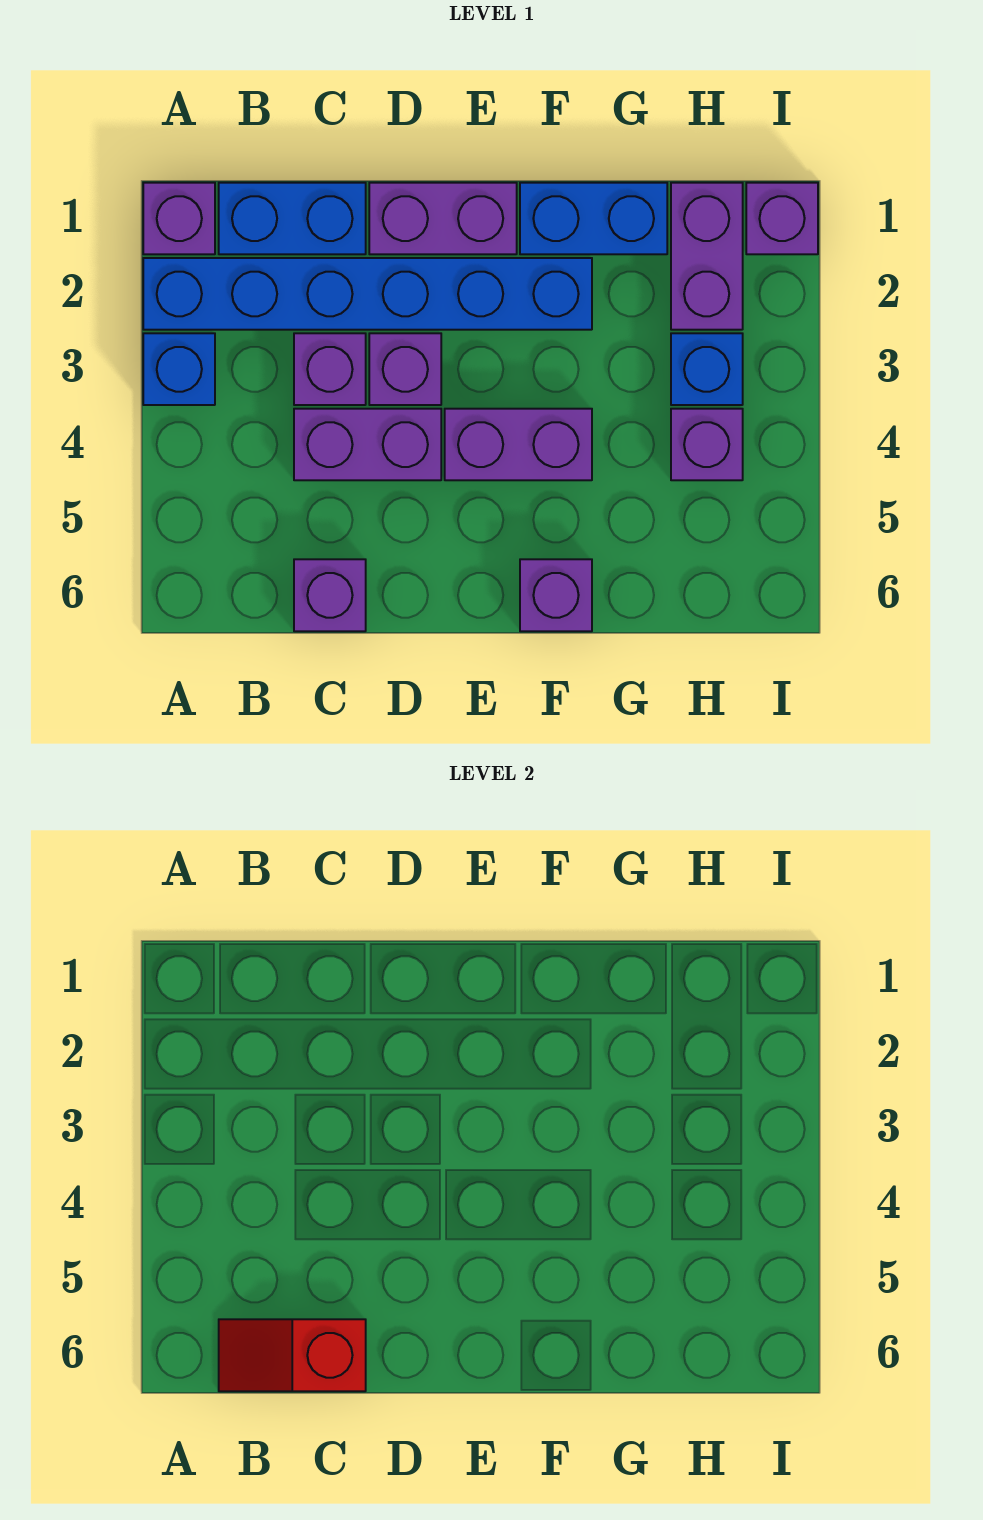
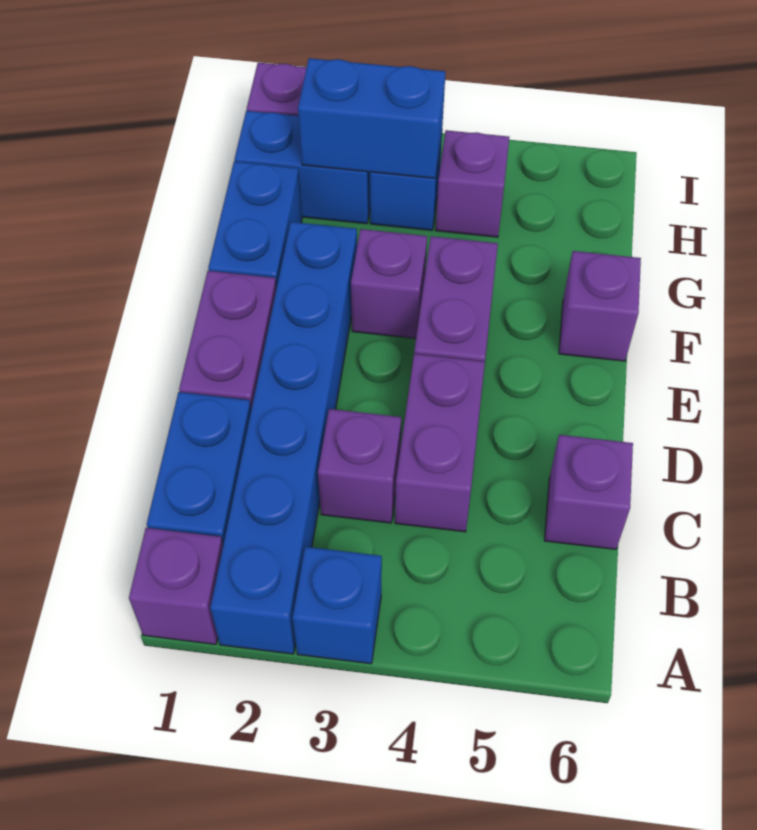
red 1x2 slope [219,1319,366,1391] -> none
purple 1x1 brick [369,333,441,405] -> purple 1x1 brick moved to [351,229,427,339]
purple 1x2 brick [671,183,743,330] -> blue 1x2 brick [235,111,370,224]
none -> blue 1x2 brick [298,58,445,178]

